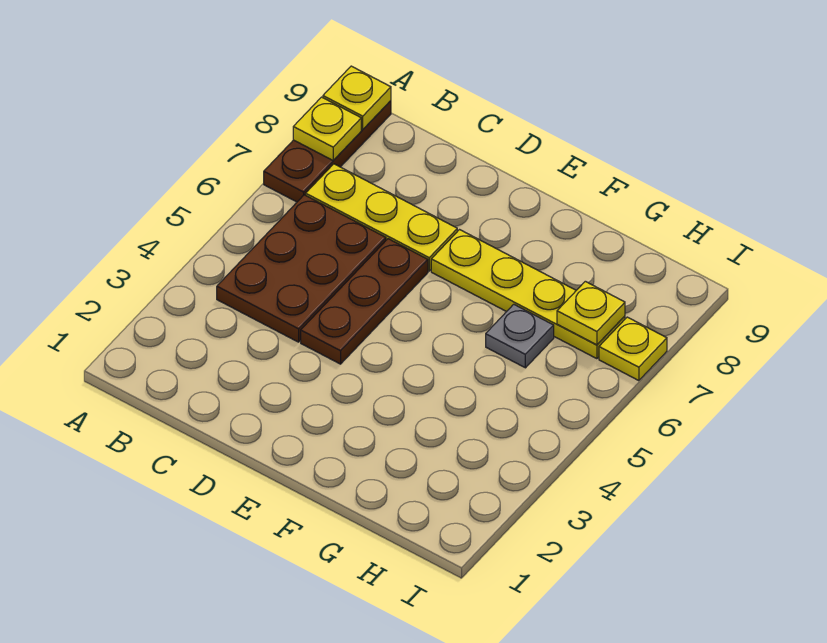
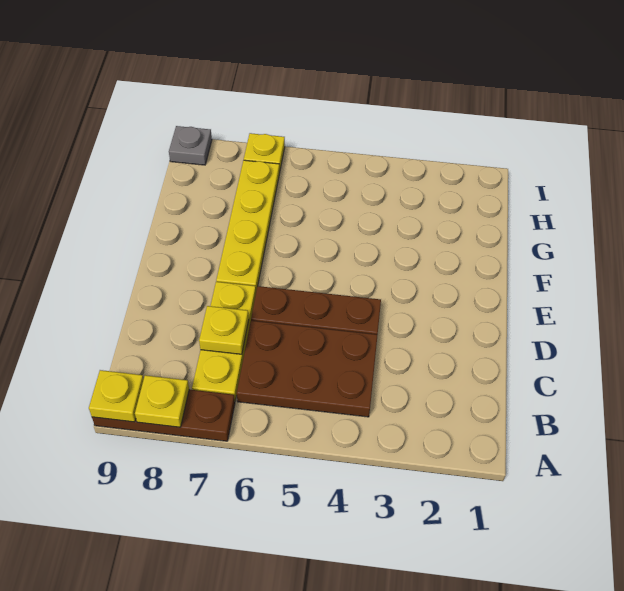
grey 1x1 plate [486,304,554,368] -> grey 1x1 plate moved to [169,126,212,165]
yellow 1x1 plate [557,281,625,345] -> yellow 1x1 plate moved to [199,306,249,354]

